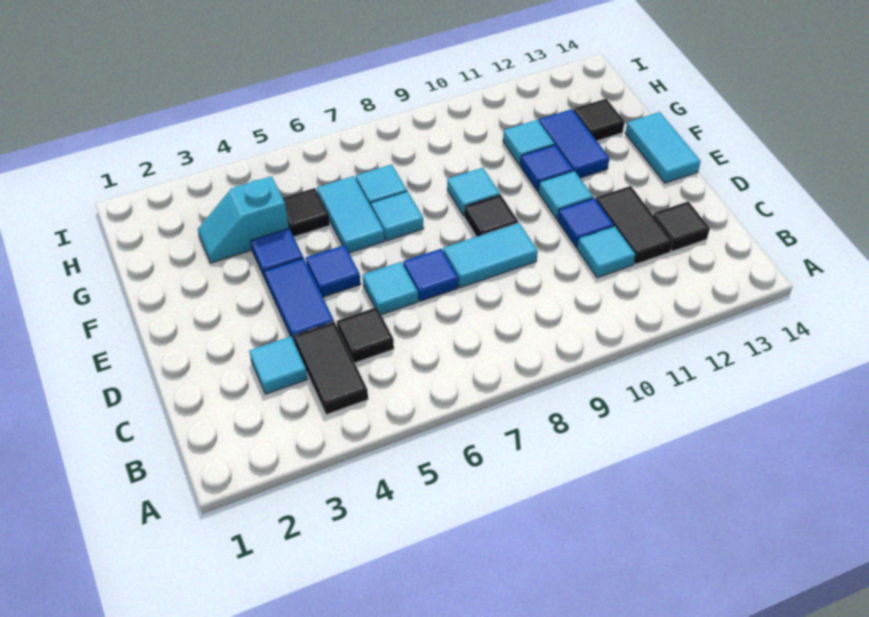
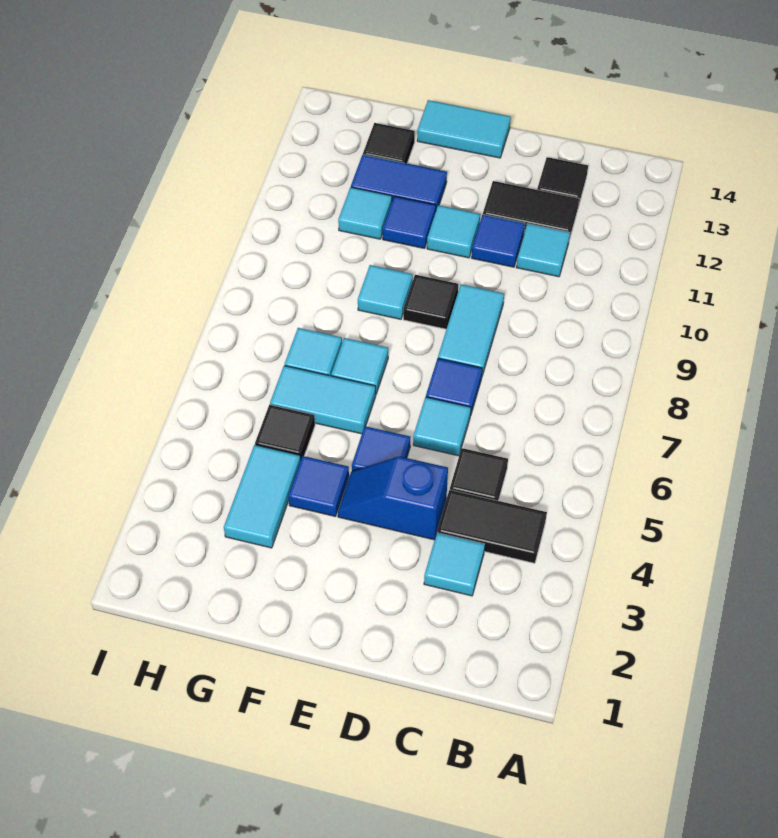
blue 1x2 tile [264,258,334,341] -> blue 1x2 slope [338,456,448,540]
cyan 1x2 slope [198,176,289,263] -> cyan 1x2 tile [224,445,301,548]

